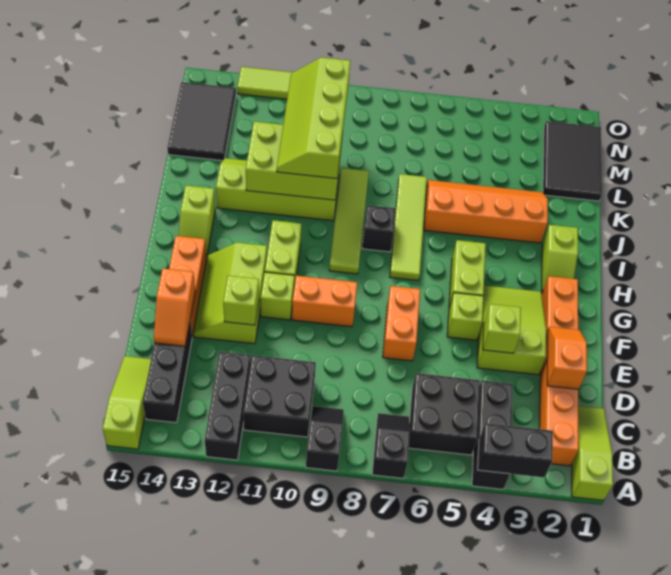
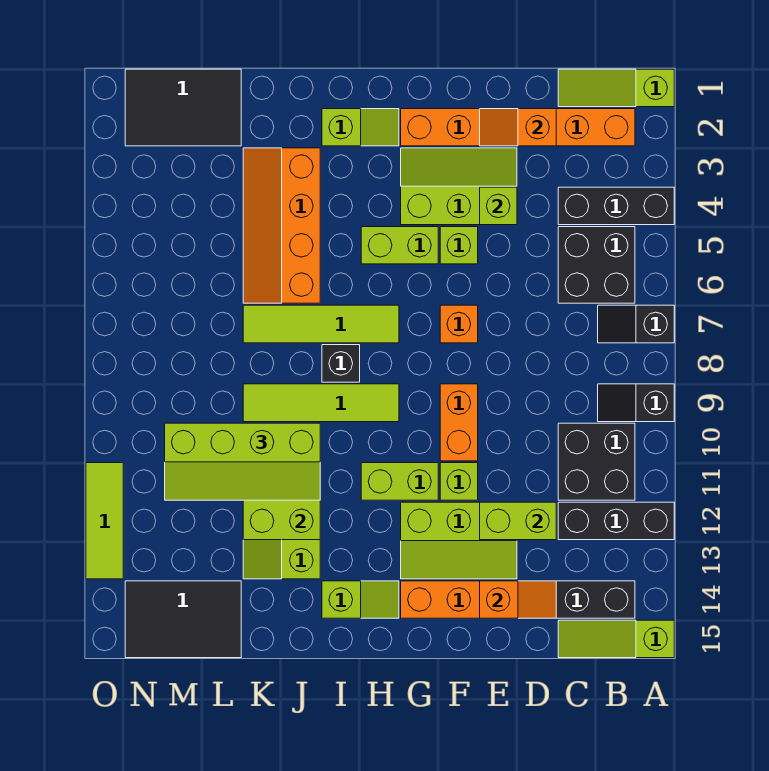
black 1x2 brick [478,423,553,477] -> none
lime 2x3 slope [477,285,546,375] -> lime 2x3 slope turned to [401,148,517,225]
orange 1x2 brick [383,286,420,361] -> orange 1x1 brick [440,305,478,343]
lime 1x1 brick [223,276,259,325] -> lime 1x2 brick [480,502,556,540]

